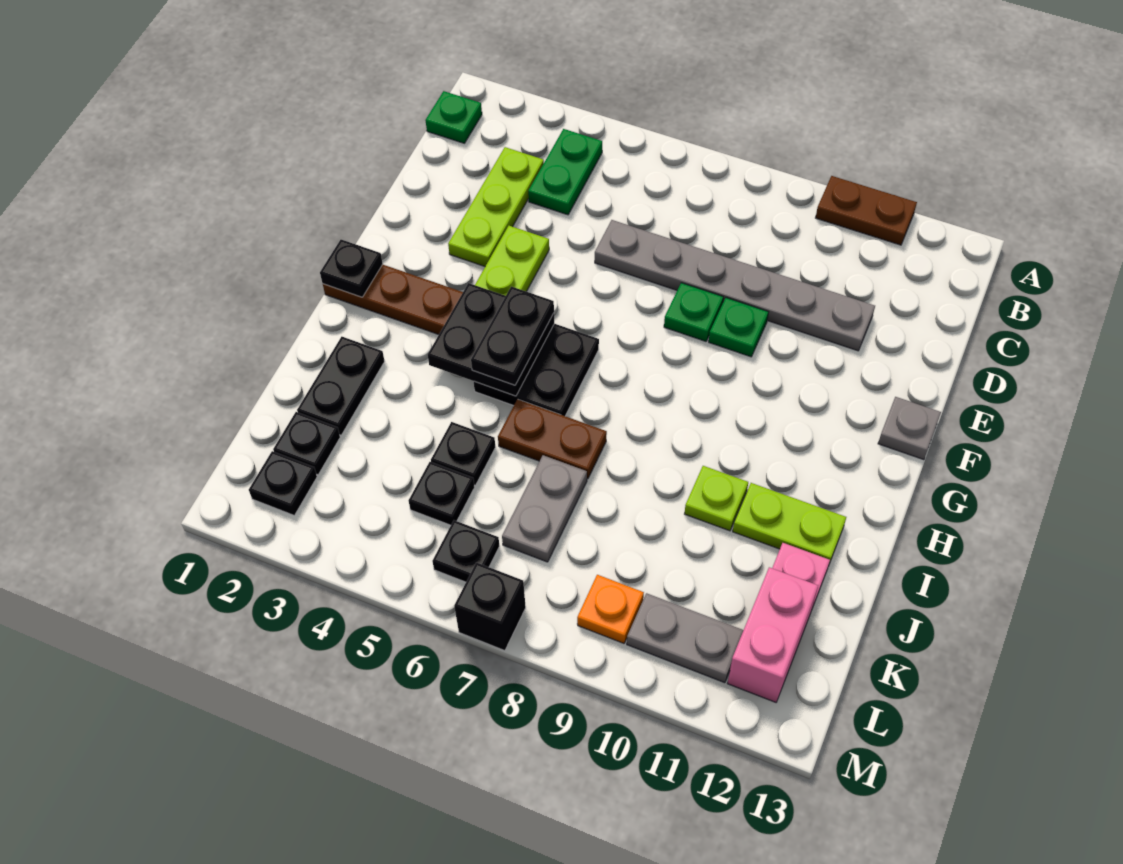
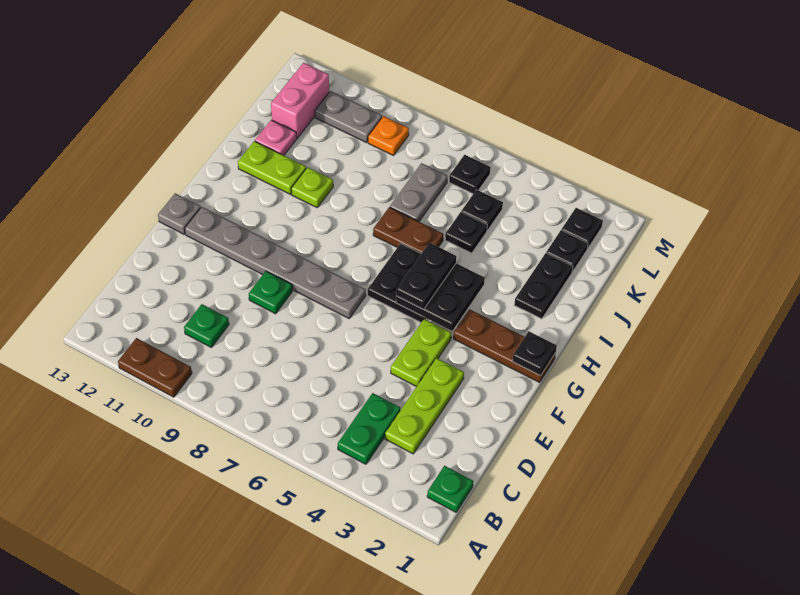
grey 1x6 plate [595,220,875,351] -> grey 1x6 plate moved to [185,207,366,318]
green 1x1 plate [664,283,723,341] -> green 1x1 plate moved to [184,304,229,347]
black 1x1 brick [454,563,526,651] -> none

